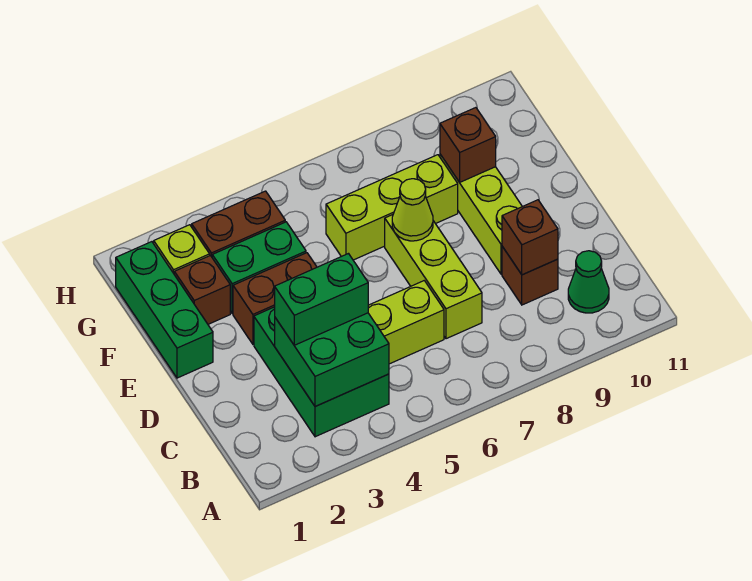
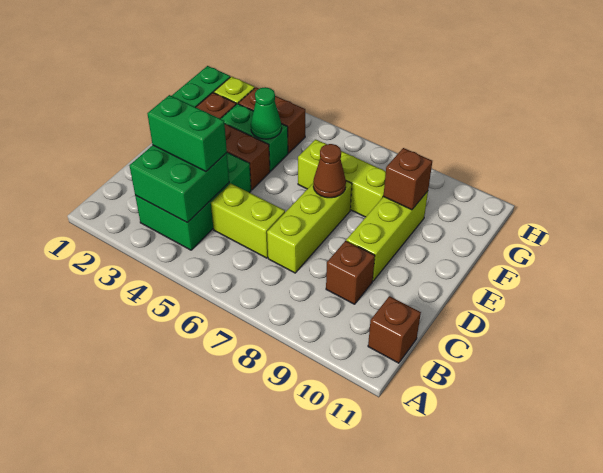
green 1x1 cone [568,251,609,313] -> green 1x1 cone moved to [251,87,282,139]
brown 1x1 brick [502,200,558,275] -> brown 1x1 brick moved to [368,296,421,363]
lime 1x1 cone [392,179,433,241] -> brown 1x1 cone [313,144,346,198]

